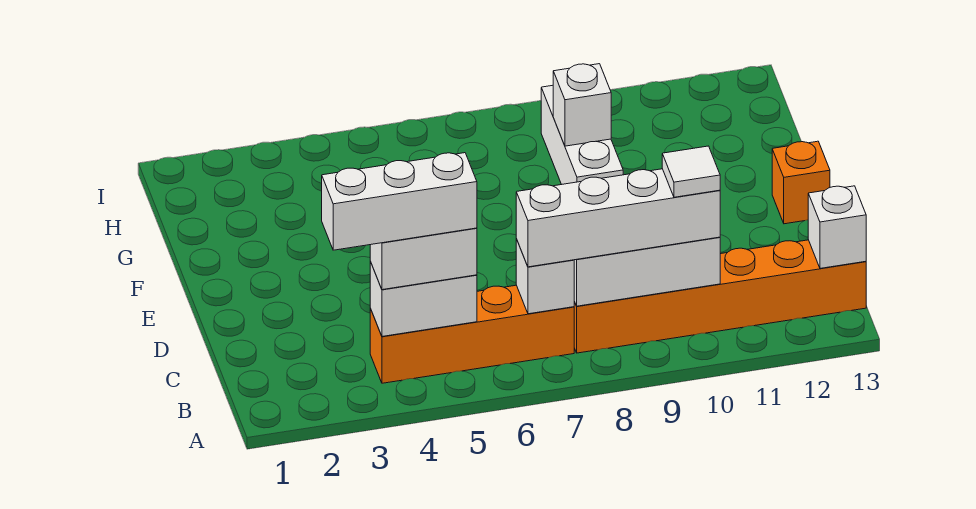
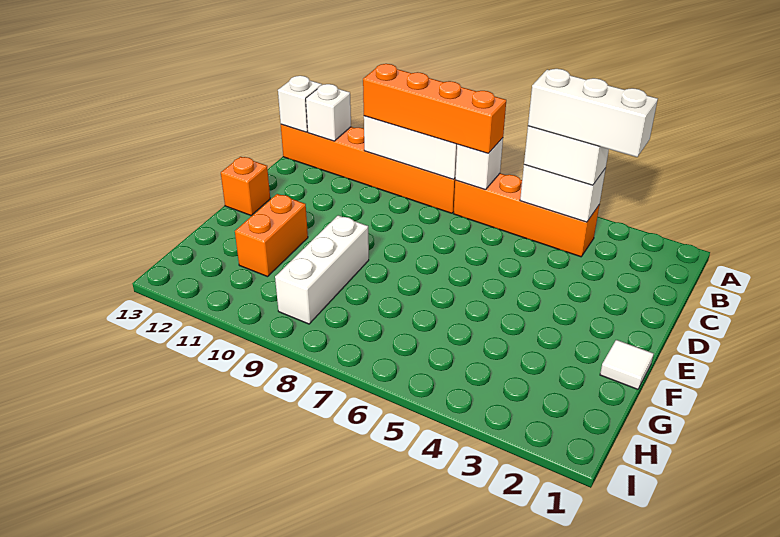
white 1x4 brick [516,169,720,267] -> orange 1x4 brick [363,64,506,153]
white 1x1 tile [662,146,720,197] -> white 1x1 tile moved to [600,340,654,389]
none -> orange 1x2 brick [235,194,308,277]
white 1x1 brick [553,64,611,146] -> white 1x1 brick moved to [306,84,351,141]

